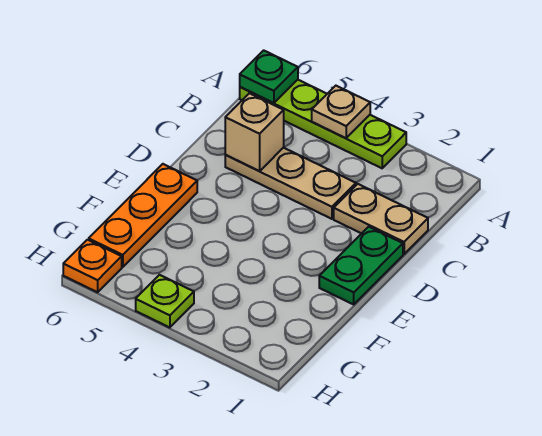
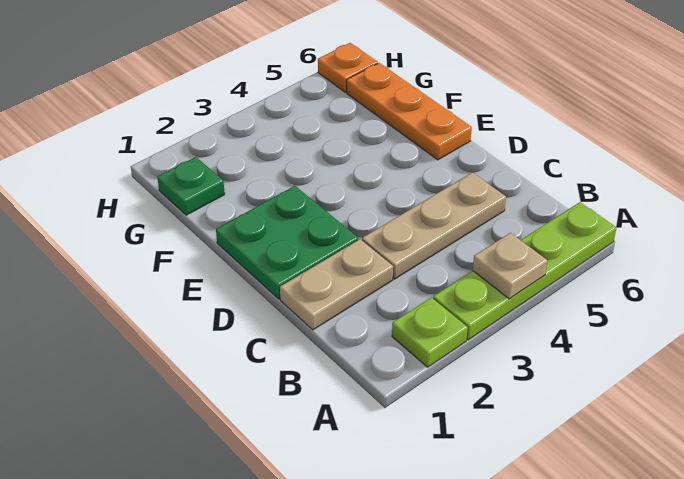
green 1x1 plate [240,50,298,103] -> green 1x1 plate moved to [157,157,225,215]
tan 1x1 brick [225,93,284,171] -> none
green 1x2 plate [319,227,403,304] -> green 2x2 plate [216,186,358,299]
lime 1x1 plate [136,275,194,328] -> lime 1x1 plate moved to [392,297,468,367]

